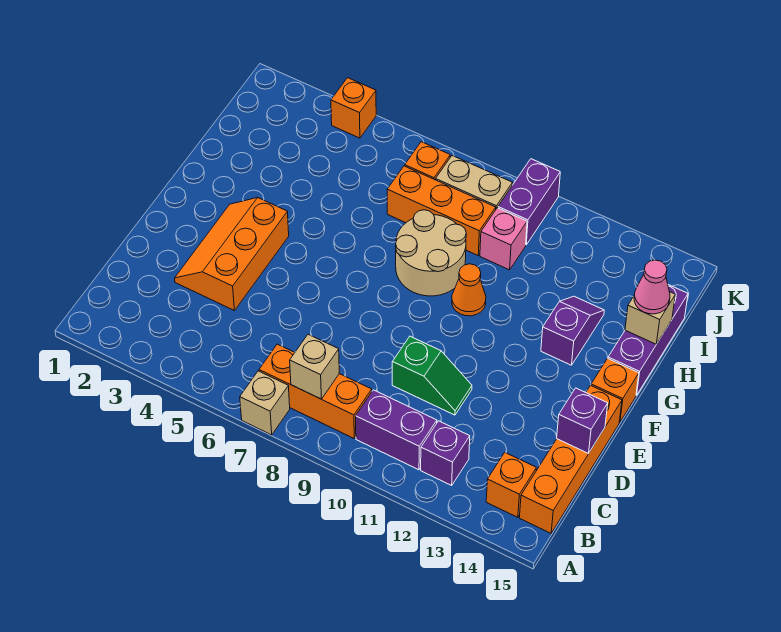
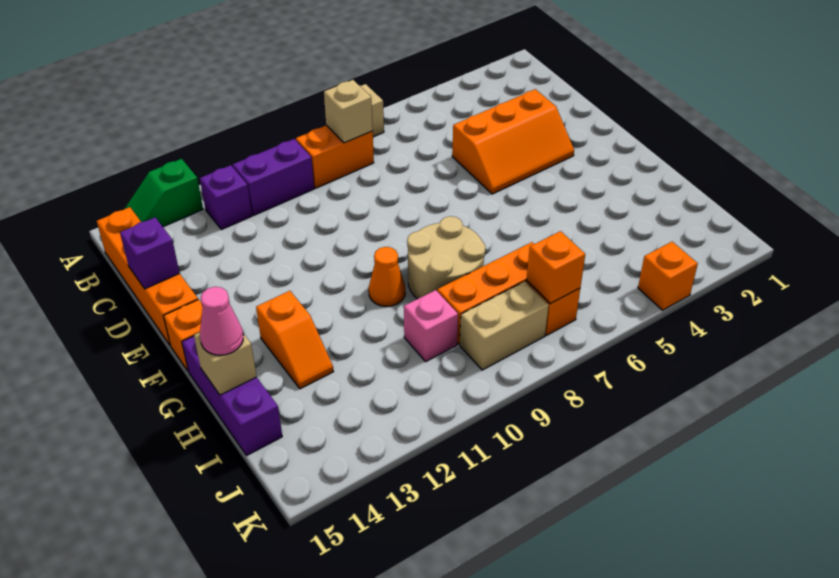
orange 1x3 brick [259,344,372,438] -> orange 1x2 brick [296,125,374,188]
orange 1x1 brick [486,452,536,517] -> orange 1x1 brick moved to [526,231,585,304]
orange 2x3 slope [175,198,289,311] -> orange 2x3 slope turned to [452,89,574,194]
green 1x2 slope [392,336,472,415] -> green 1x2 slope moved to [125,159,203,227]
purple 1x2 slope [541,296,604,365] -> orange 1x2 slope [256,291,334,389]
purple 1x2 brick [498,159,560,245] -> none

